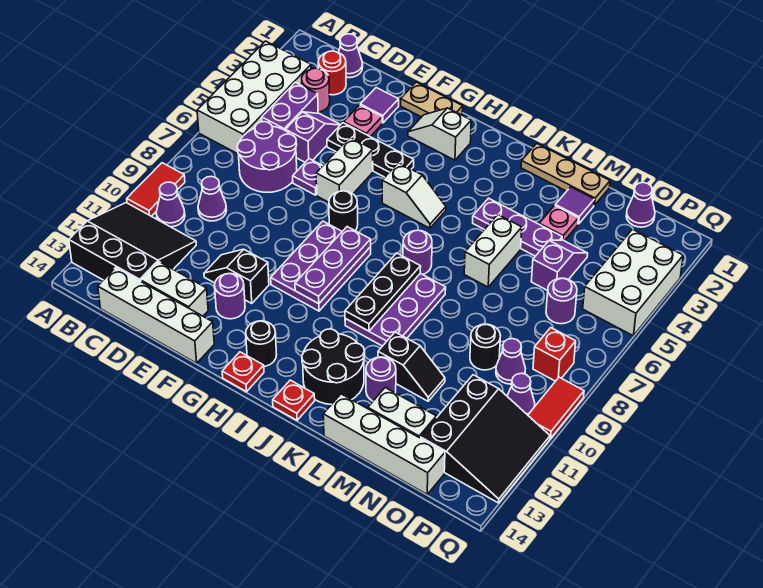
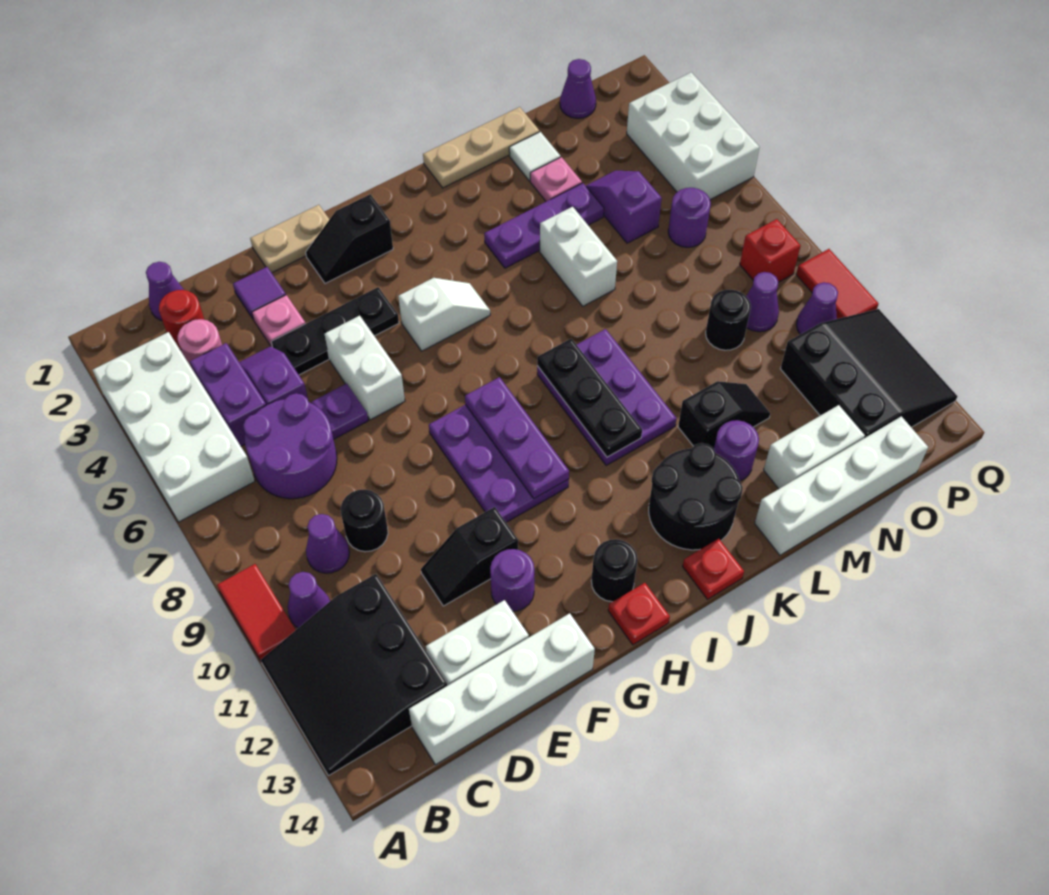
black 3x3 slope [69,203,196,281] -> black 3x3 slope turned to [261,574,448,776]
white 1x2 slope [408,108,471,160] -> black 1x2 slope [306,194,393,283]
black 1x1 round brick [329,191,358,231] -> black 1x1 round brick moved to [341,489,388,552]
purple 1x1 round brick [403,230,432,275] -> none
purple 1x1 tile [555,187,594,224] -> white 1x1 tile [509,132,560,181]

